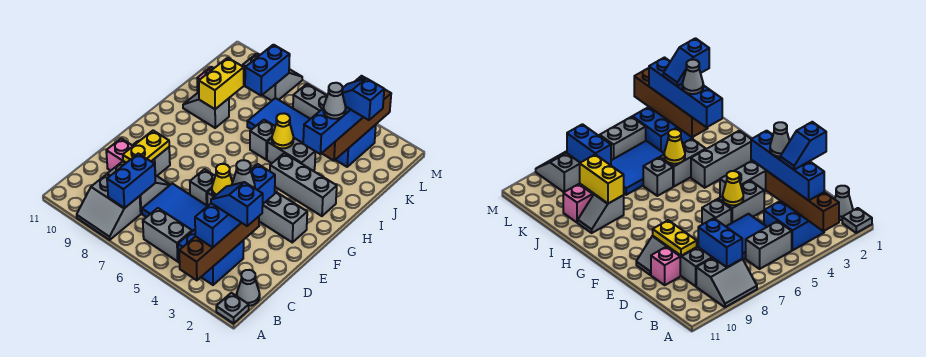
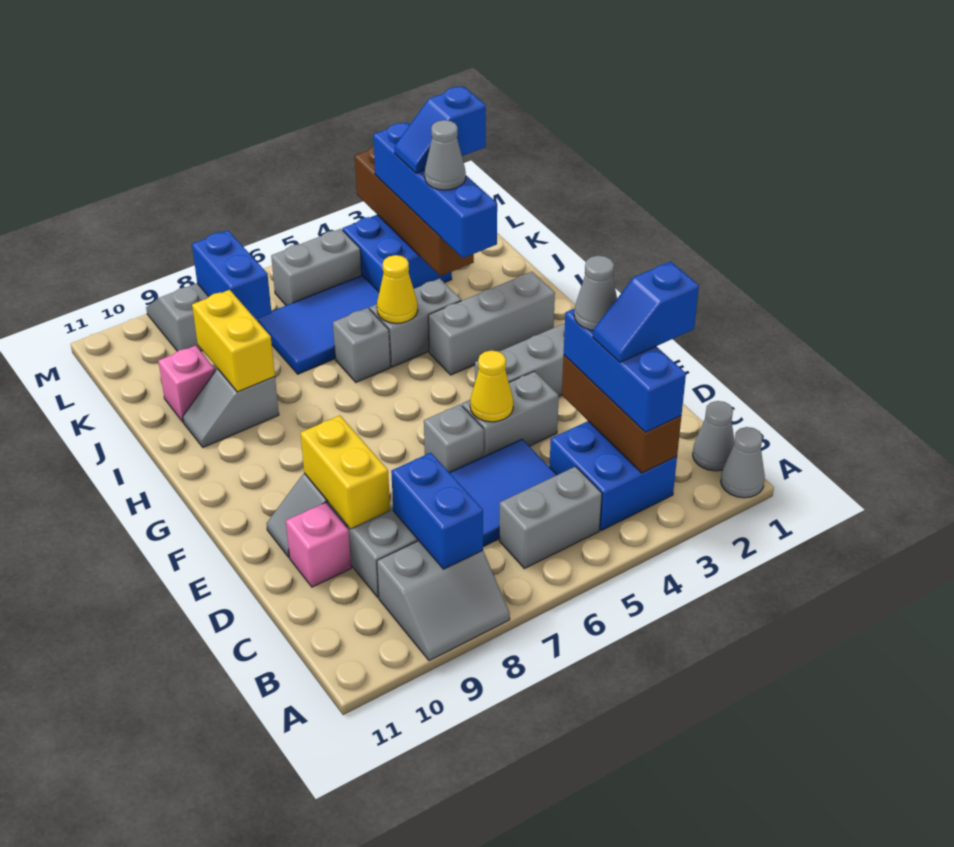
grey 1x1 plate [216,293,249,323] -> grey 1x1 cone [721,427,765,498]
brown 1x4 brick [179,217,259,280] -> brown 1x3 brick [562,355,681,473]
blue 1x4 brick [195,164,275,247] -> blue 1x3 brick [564,309,686,432]
yellow 1x2 plate [123,131,169,163] -> yellow 1x2 brick [301,416,390,528]

